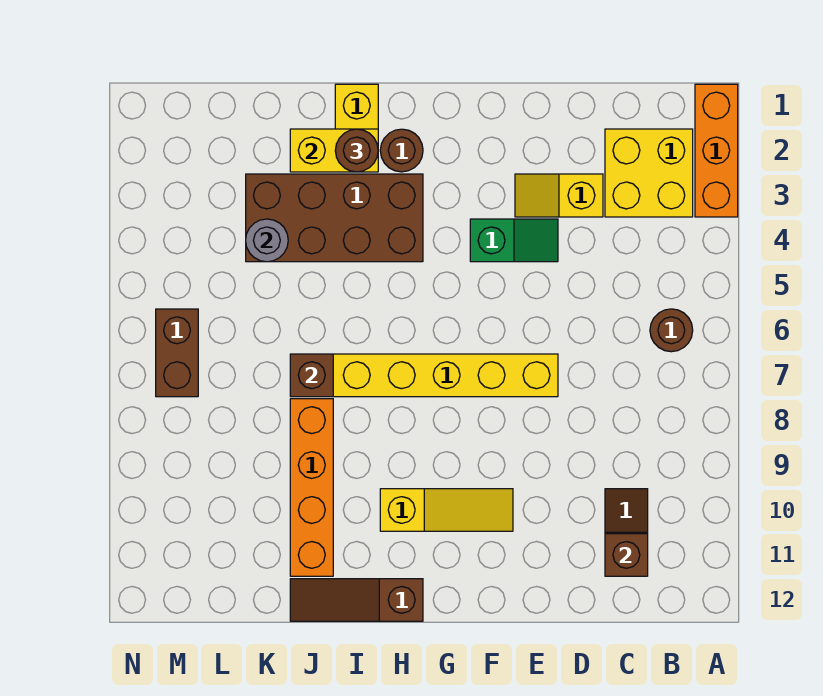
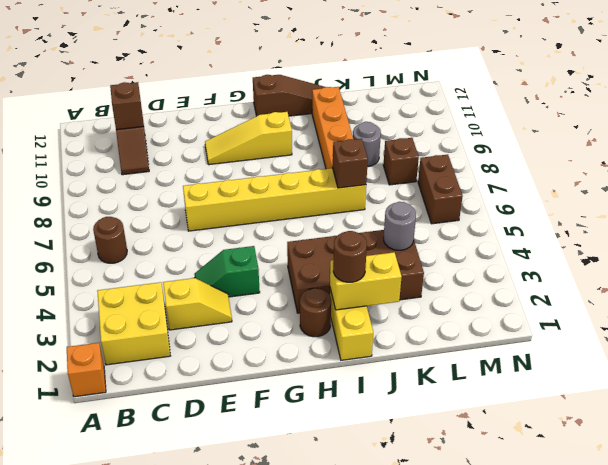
orange 1x3 brick [695,84,738,217] -> orange 1x1 brick [67,343,106,397]
none -> grey 1x1 round brick [353,122,381,166]
none -> brown 1x1 brick [383,138,419,185]

